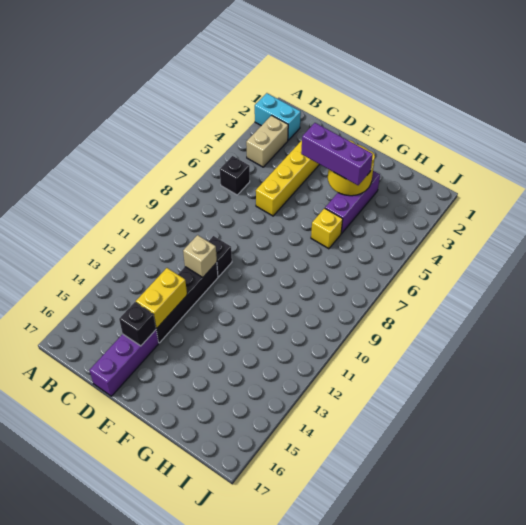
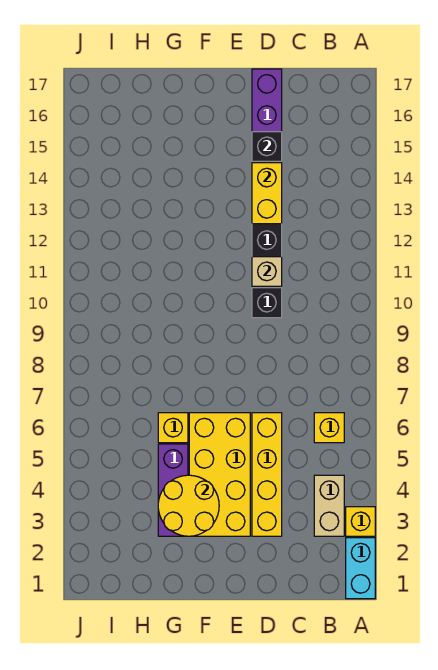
cyan 1x2 brick [255,93,301,140] -> cyan 1x2 brick turned to [346,538,375,599]
none -> yellow 1x1 brick [346,507,375,536]
black 1x1 brick [220,156,250,195] -> yellow 1x1 brick [314,413,344,443]
none -> yellow 2x4 brick [189,413,250,536]
purple 1x3 brick [301,123,373,185] -> none

